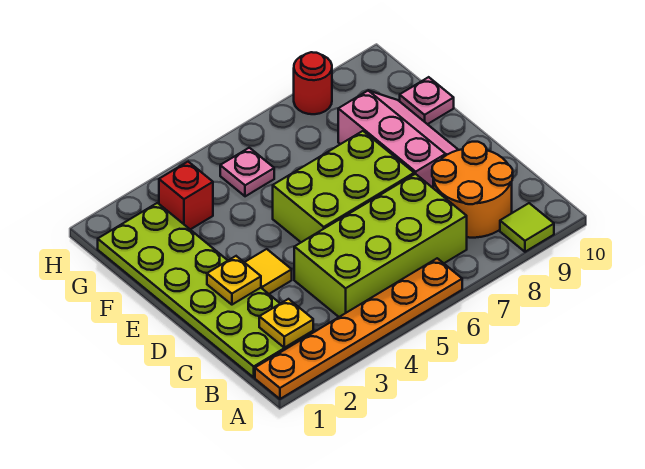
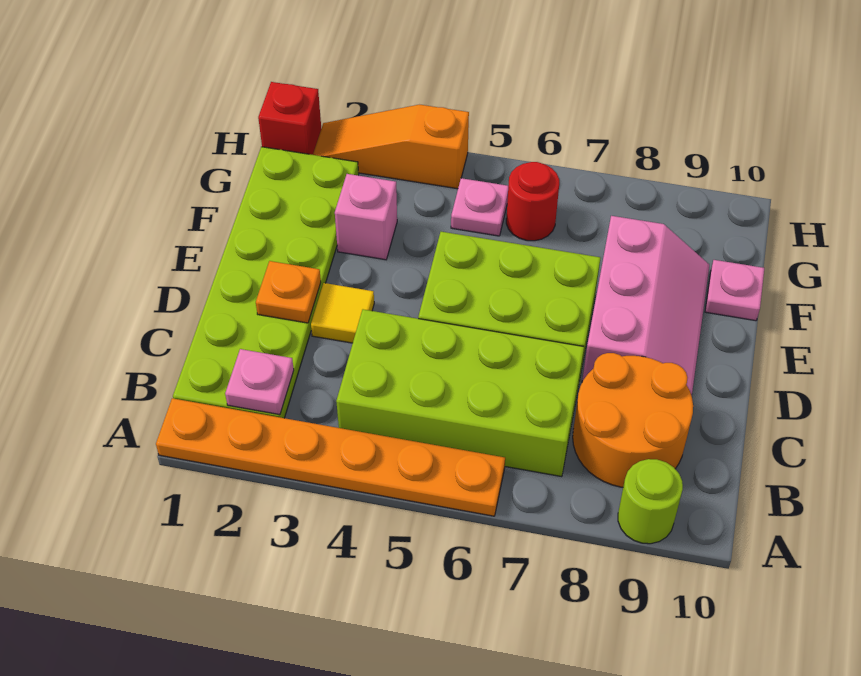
lime 1x1 tile [500,203,554,252] -> lime 1x1 round brick [618,459,683,544]
yellow 1x1 plate [259,299,313,348] -> pink 1x1 plate [225,349,294,415]
yellow 1x1 plate [207,256,261,305] -> orange 1x1 plate [256,261,321,323]
none -> pink 1x1 brick [335,174,397,260]
red 1x1 brick [159,162,213,230] -> red 1x1 brick moved to [258,82,321,155]
none -> orange 1x3 slope [313,105,469,189]
red 1x1 round brick [294,52,332,114] -> red 1x1 round brick moved to [506,162,559,241]

